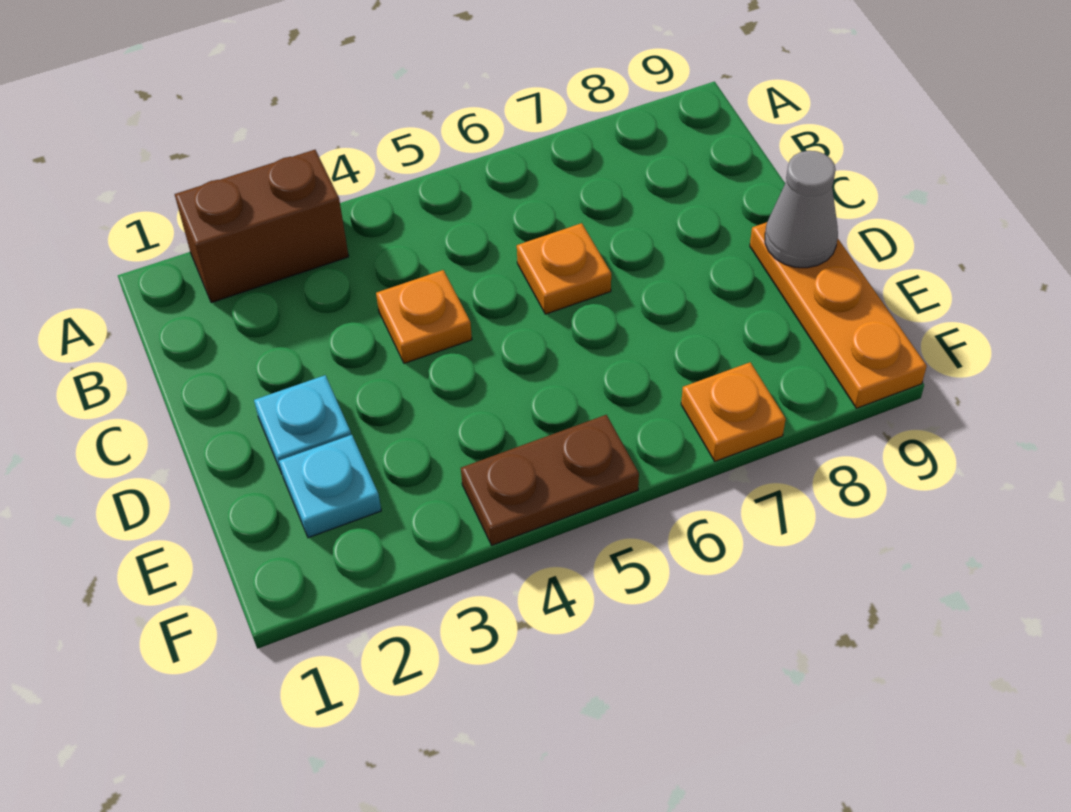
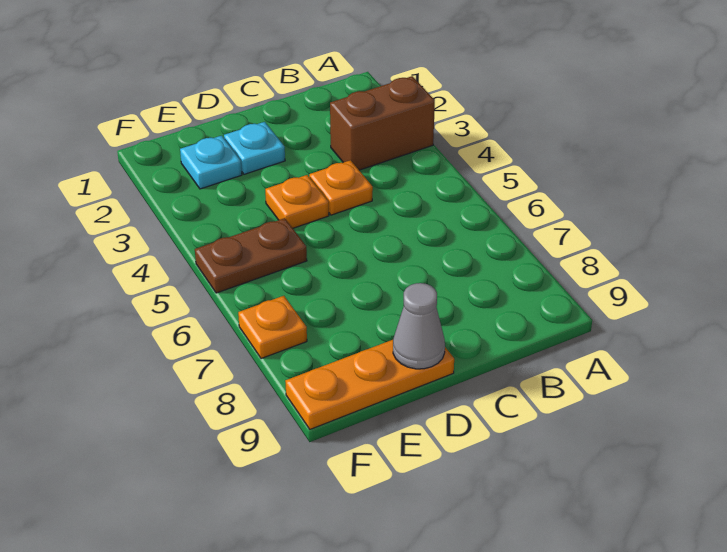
brown 1x2 brick [175,150,349,303] -> brown 1x2 brick turned to [330,76,435,170]
orange 1x1 plate [517,223,611,314] -> orange 1x1 plate moved to [265,175,329,228]
brown 1x2 plate [461,415,639,545] -> brown 1x2 plate turned to [195,218,307,293]

